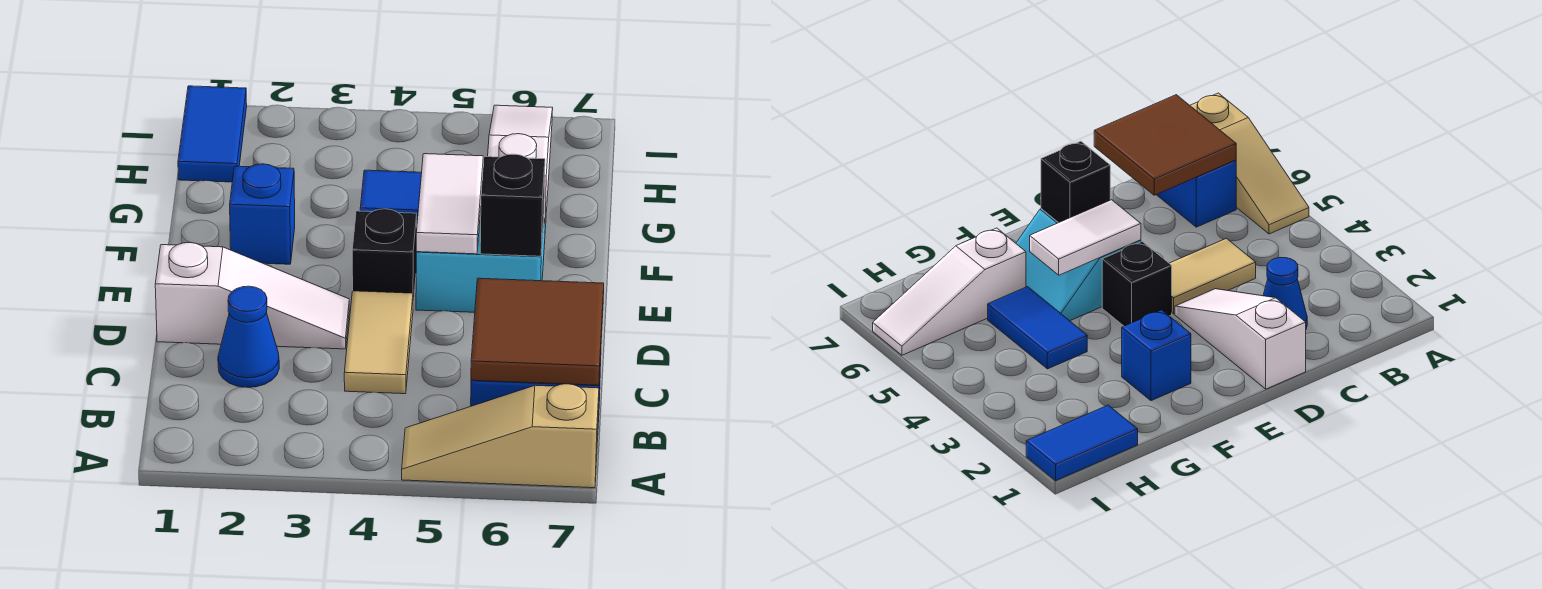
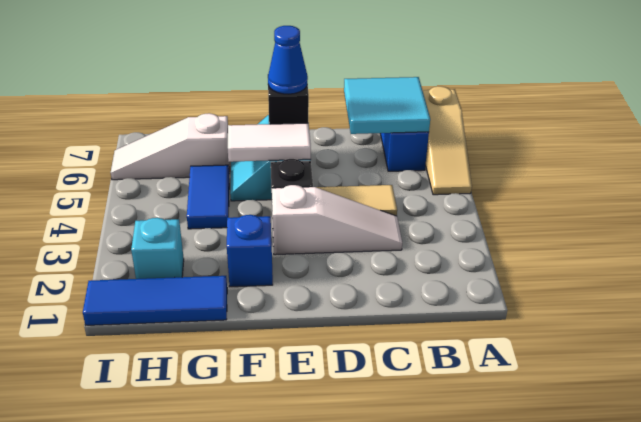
brown 2x2 tile [471,278,604,385] -> cyan 2x2 tile [344,77,430,134]
blue 1x1 cone [218,286,279,388] -> blue 1x1 cone moved to [268,26,308,94]
white 1x3 slope [155,243,349,349] -> white 1x3 slope turned to [272,185,402,255]
blue 1x2 tile [178,86,247,182] -> blue 1x3 tile [83,276,227,325]
none -> cyan 1x1 brick [131,218,184,279]

